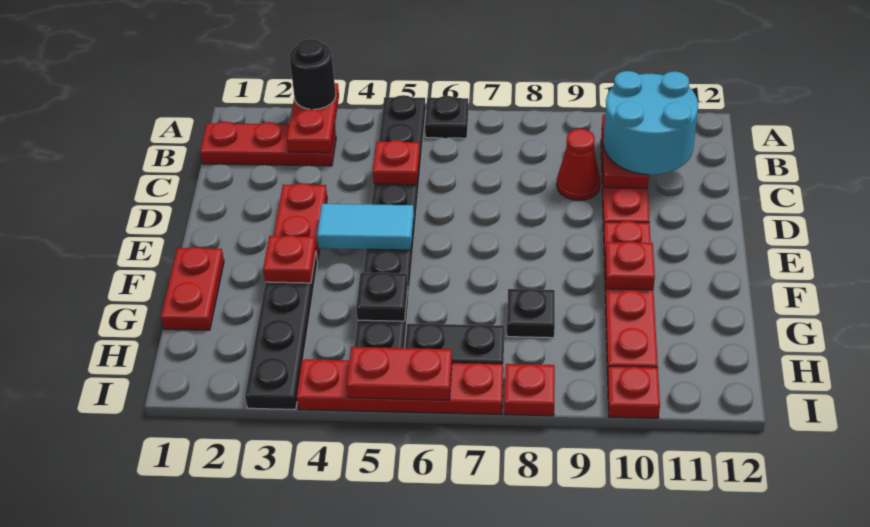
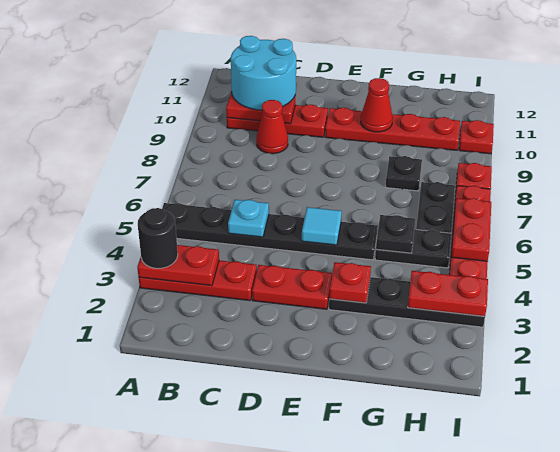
black 1x1 plate [425,96,469,138] -> none
red 1x3 plate [200,122,336,166] -> red 1x3 plate turned to [139,260,257,301]
red 1x1 plate [373,140,420,185] -> cyan 1x1 plate [228,200,269,237]
cyan 1x2 tile [317,204,414,250] -> cyan 1x1 tile [302,207,342,245]
red 1x2 plate [161,247,224,330] -> red 1x2 plate moved to [408,271,488,316]
red 1x1 plate [605,241,655,290] -> red 1x1 cone [361,78,393,132]

